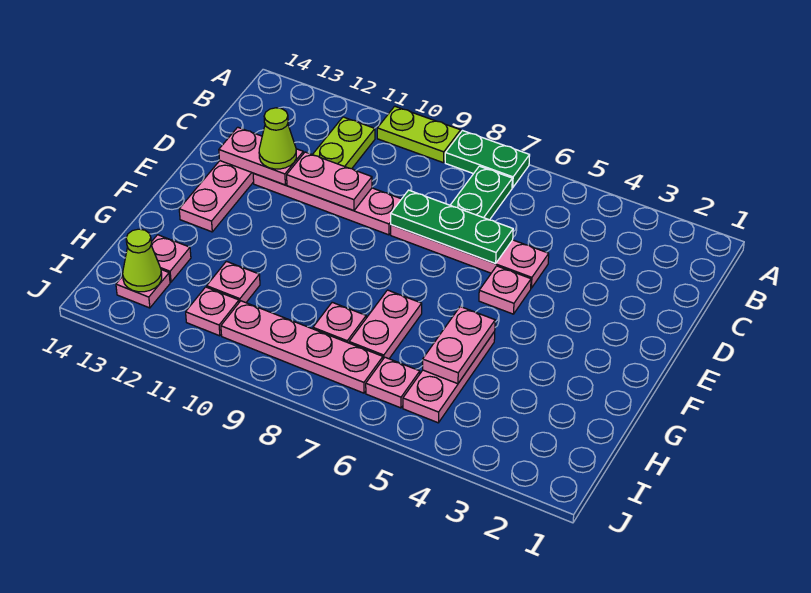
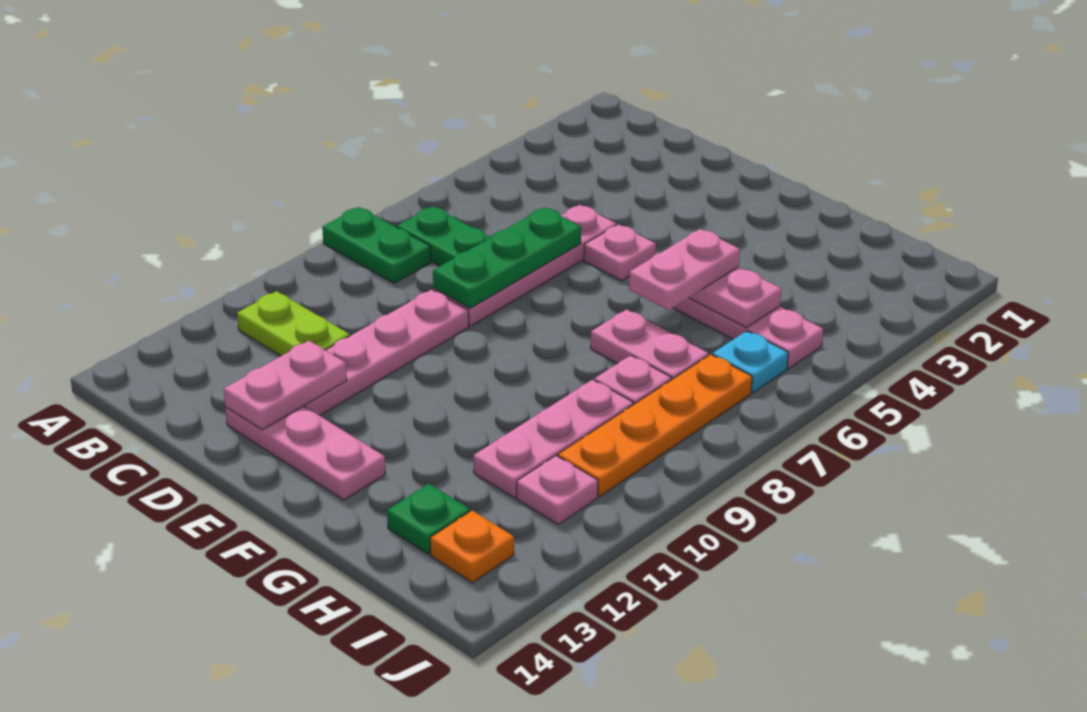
green 1x2 plate [445,131,530,188] -> green 1x2 plate turned to [322,207,431,283]
lime 1x2 plate [377,106,461,163] -> none
pink 1x2 plate [287,152,372,211] -> pink 1x2 plate moved to [629,229,740,310]
lime 1x1 cone [259,108,296,169] -> none
pink 1x1 plate [207,261,260,303] -> pink 1x3 plate [474,380,633,498]
pink 1x1 plate [151,235,191,282] -> green 1x1 plate [387,484,470,554]
pink 1x1 plate [366,357,420,408] -> cyan 1x1 plate [712,331,788,393]
pink 1x4 plate [221,301,383,393] -> orange 1x4 plate [558,354,752,497]
pink 1x1 plate [116,270,170,308] -> orange 1x1 plate [430,511,514,583]
lime 1x1 cone [123,229,162,292] -> none

